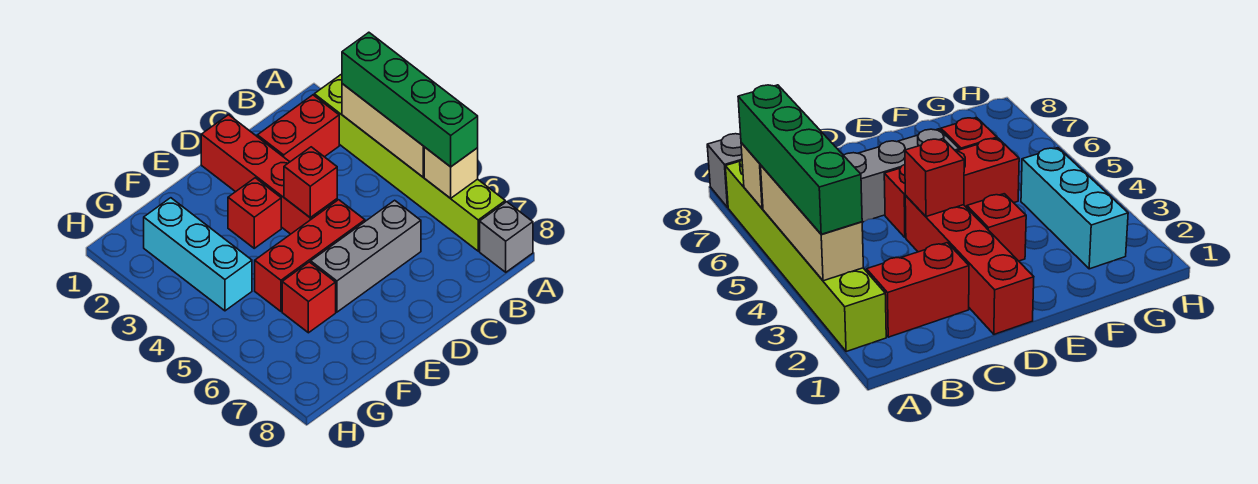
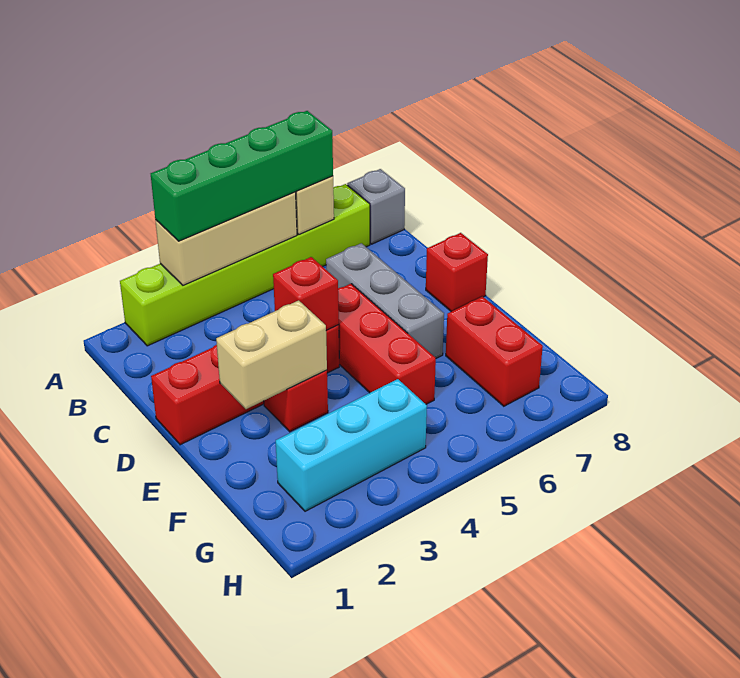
red 1x2 brick [257,95,339,162] -> red 1x2 brick moved to [446,297,543,406]
none -> tan 1x2 brick [216,300,327,409]
red 1x1 brick [282,262,336,333] -> red 1x1 brick moved to [426,233,488,312]

